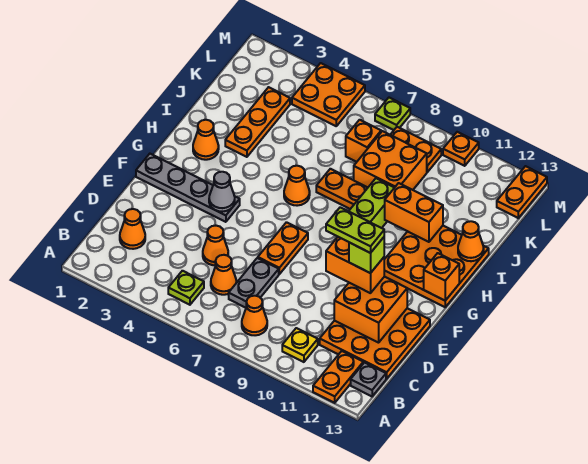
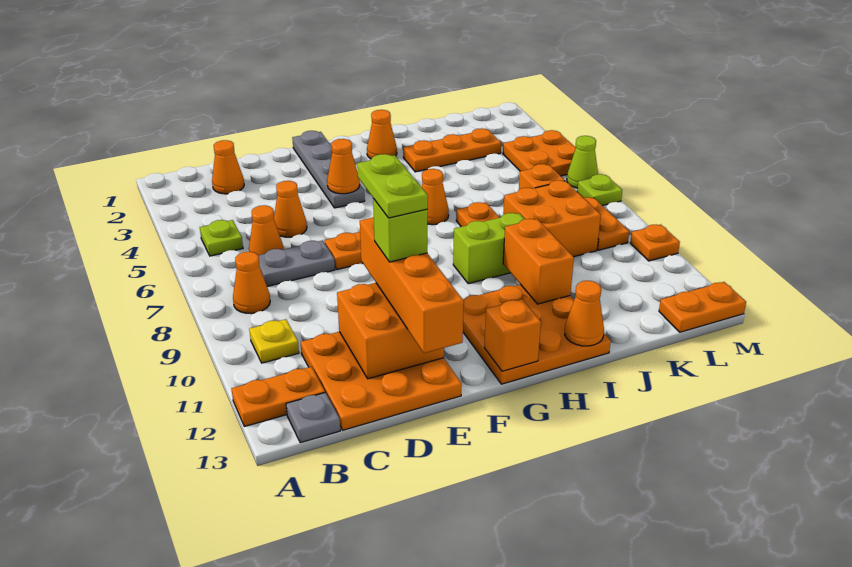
orange 1x2 brick [326,237,384,293] -> orange 1x4 brick [360,217,464,353]
grey 1x1 cone [209,172,235,212] -> orange 1x1 cone [327,139,360,194]
none -> lime 1x1 cone [567,136,598,188]

